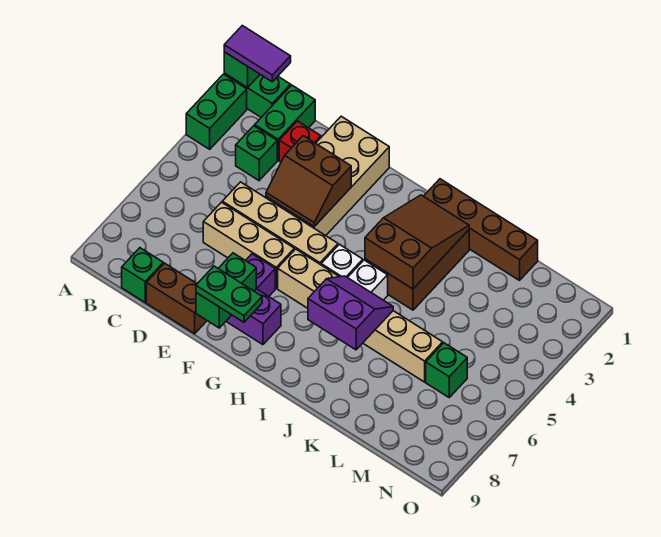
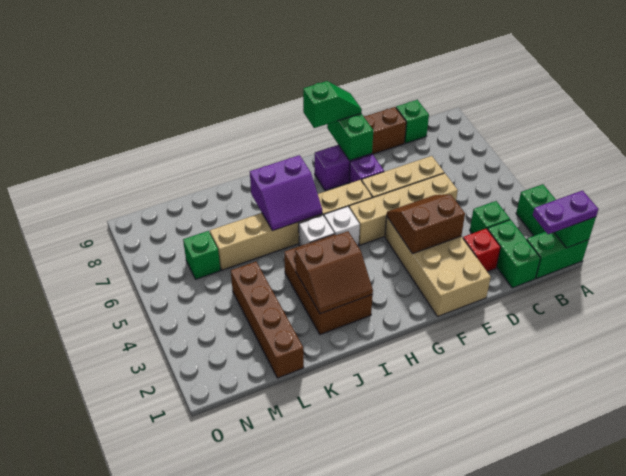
purple 1x2 tile [224,26,291,82] -> purple 1x2 plate [533,191,598,234]
green 1x2 plate [196,266,262,322] -> green 1x2 slope [303,81,362,128]
brown 1x4 brick [424,179,538,280] -> brown 1x4 brick turned to [231,262,304,378]
brown 2x3 slope [365,195,469,289] -> brown 2x2 slope [295,231,373,314]

